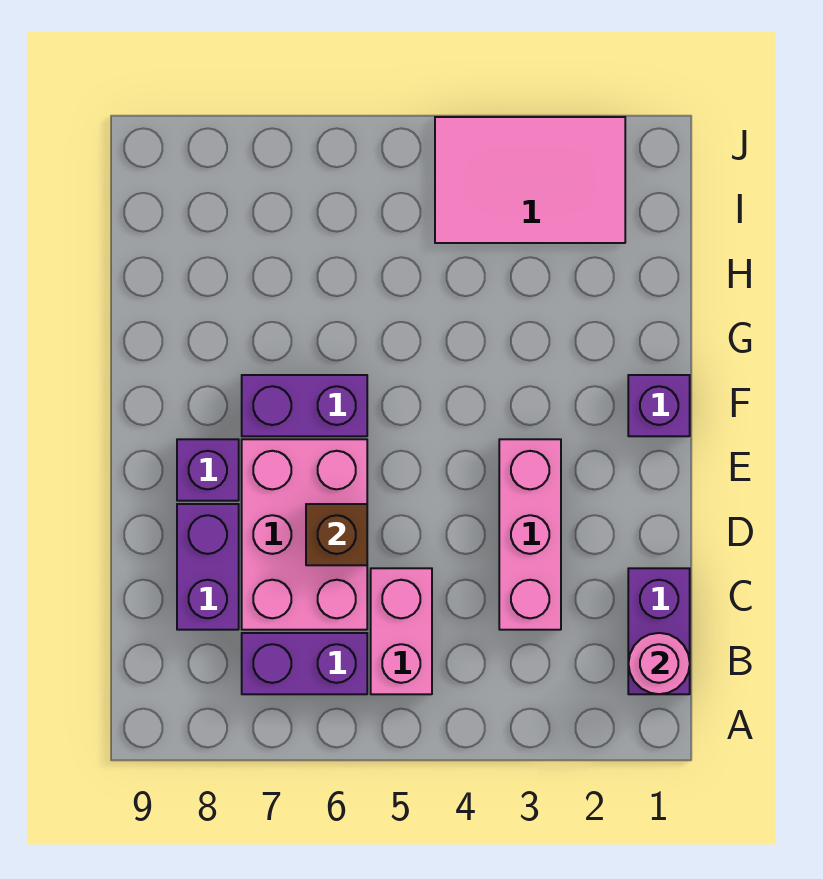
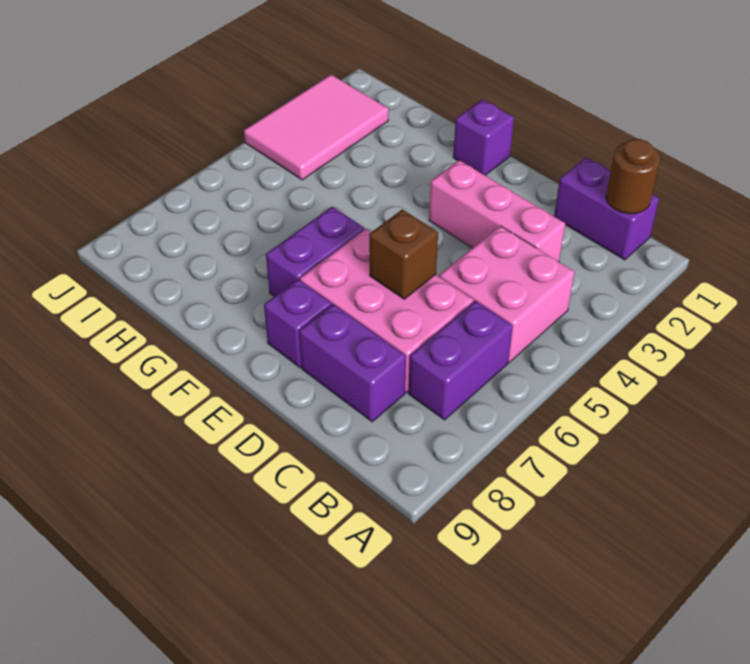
pink 1x1 round brick [628,633,690,694] -> brown 1x1 round brick [606,139,660,214]
pink 1x2 brick [371,568,432,694] -> pink 2x2 brick [439,226,575,362]

